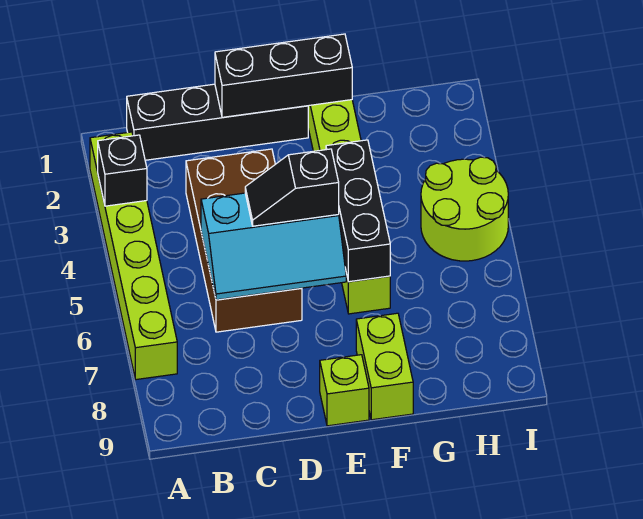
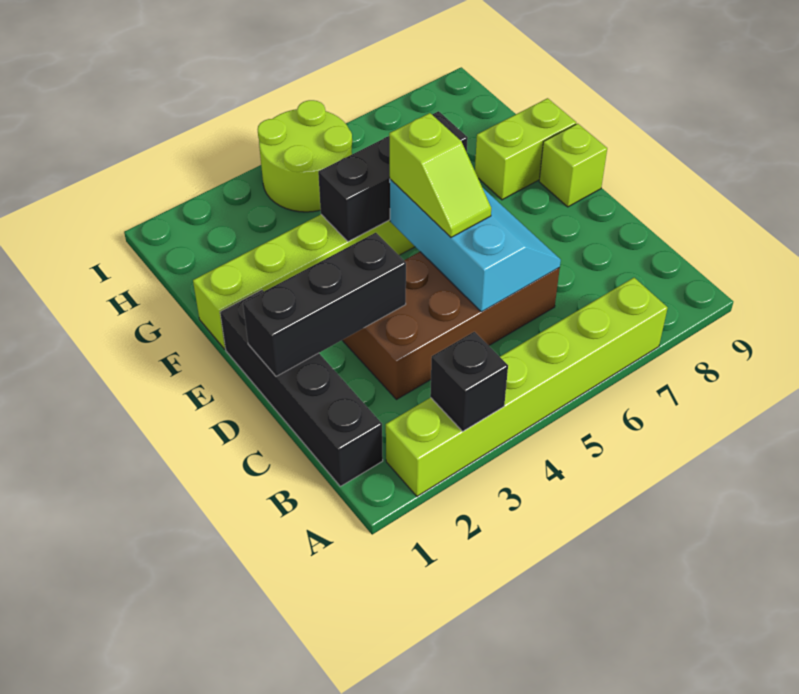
black 1x3 brick [215,34,352,117] -> black 1x3 brick turned to [243,233,406,376]
black 1x2 slope [245,149,339,226] -> lime 1x2 slope [389,113,491,237]

